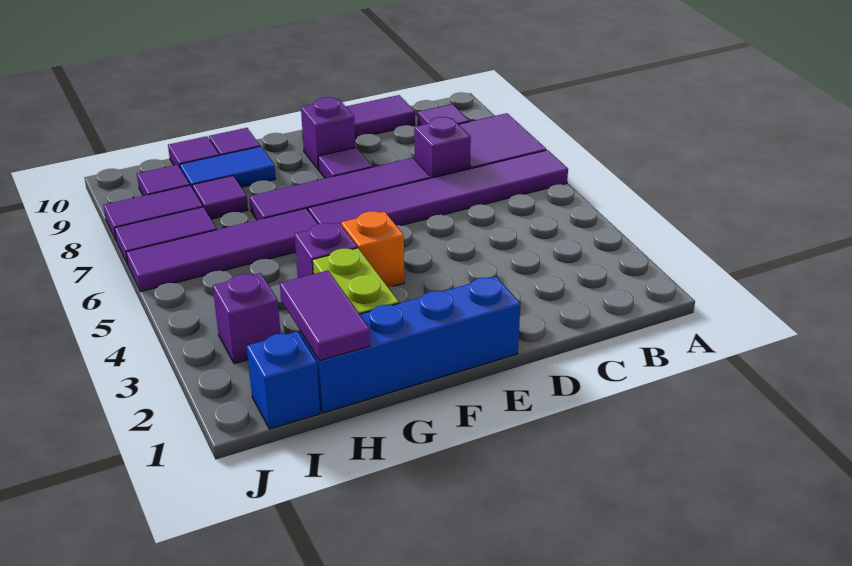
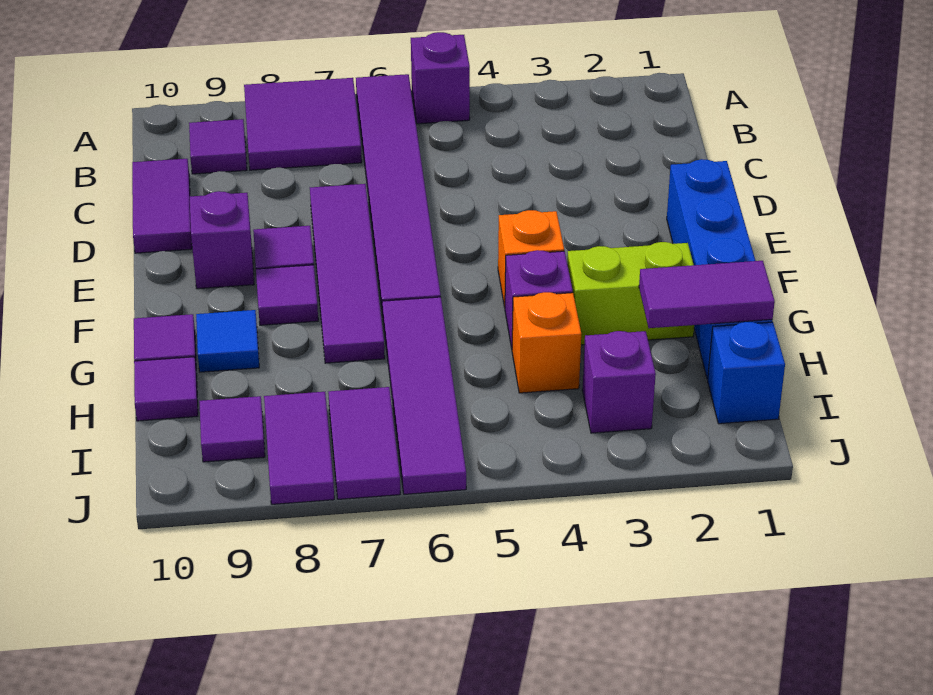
purple 1x1 brick [414,117,471,178] -> purple 1x1 brick moved to [411,32,470,124]
blue 1x2 tile [180,146,276,189] -> blue 1x1 tile [196,310,259,372]
none -> orange 1x1 brick [512,292,581,393]
purple 1x1 tile [192,176,248,219] -> purple 1x1 tile moved to [256,265,318,325]

